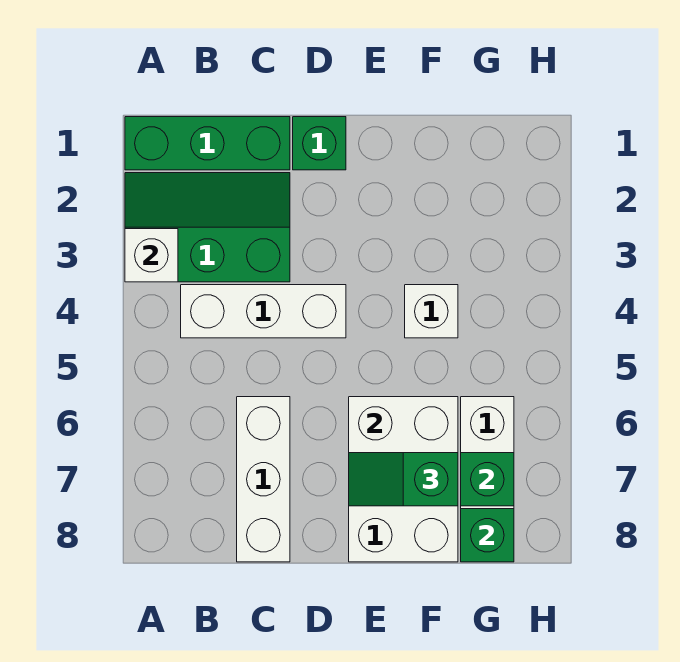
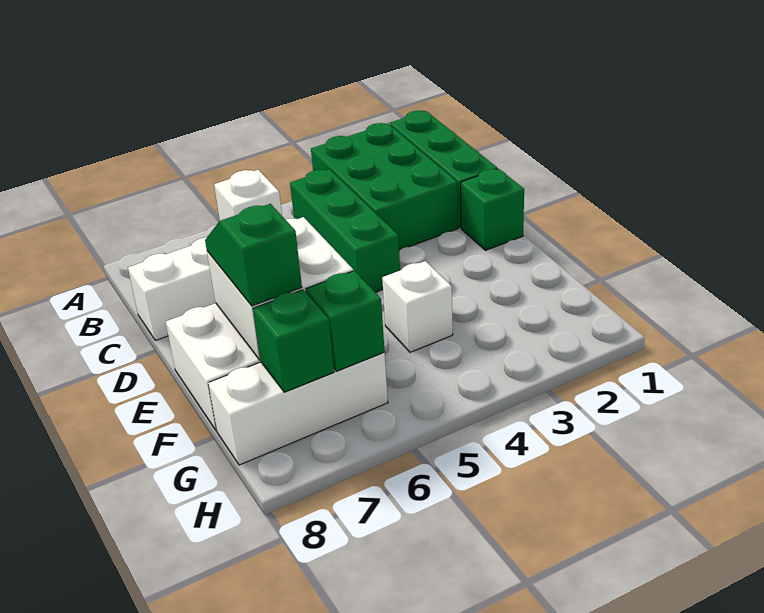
green 2x3 slope [125,173,290,282] -> green 2x3 brick [311,123,458,250]
white 1x1 brick [125,229,178,282] -> white 1x1 brick moved to [214,170,282,221]
white 1x3 brick [181,285,346,338] -> green 1x3 brick [290,169,400,292]
green 1x1 brick [461,509,514,562] -> green 1x1 brick moved to [306,271,385,371]

